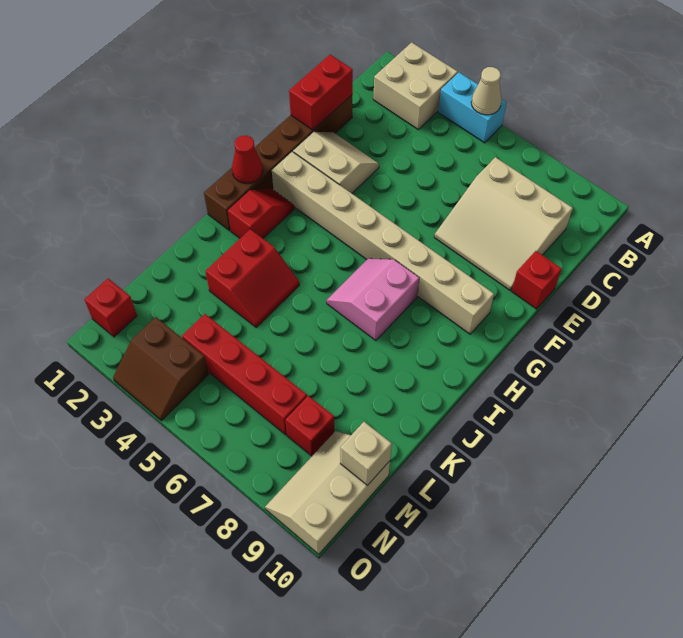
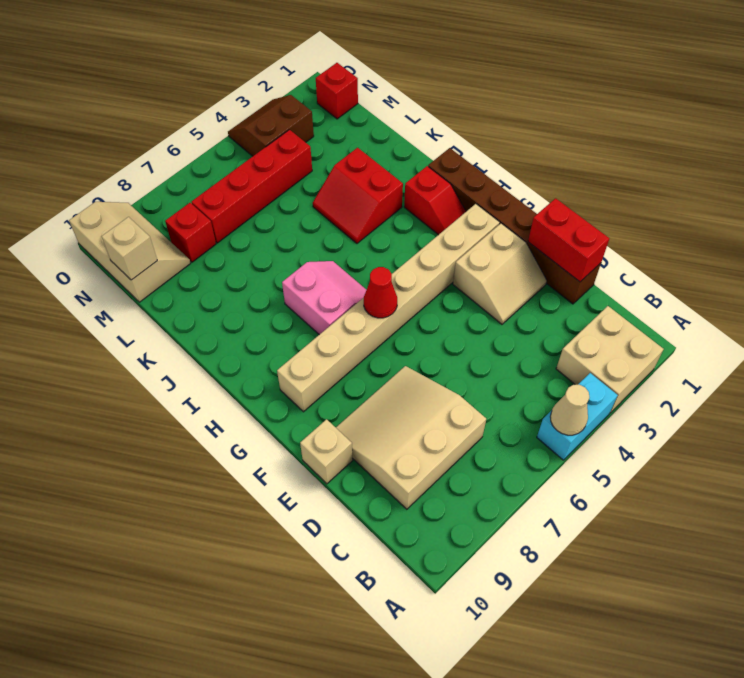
red 1x1 brick [511,251,562,309] -> tan 1x1 brick [300,419,353,484]
red 1x1 cone [232,135,263,184] -> red 1x1 cone moved to [364,267,397,318]

